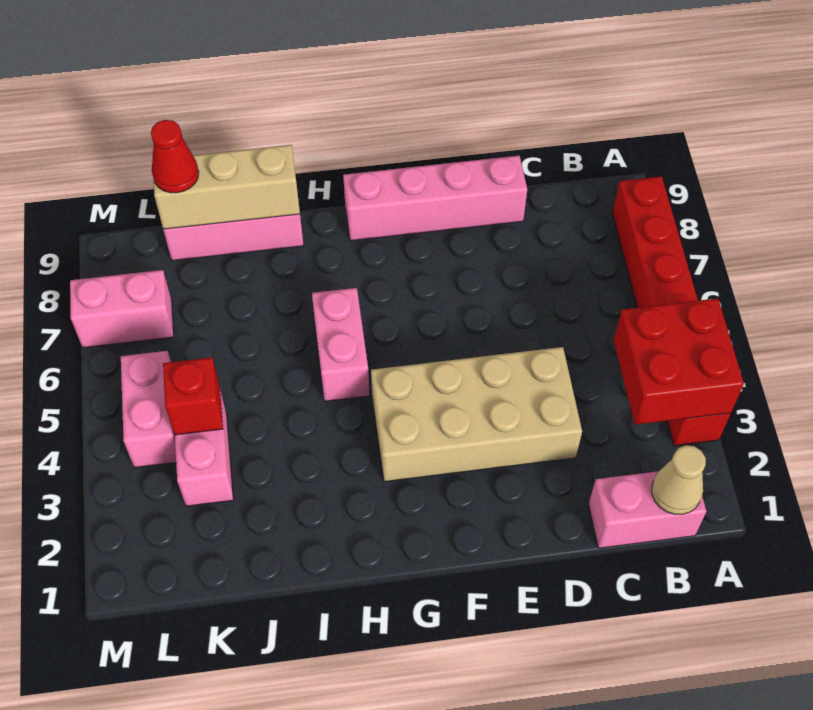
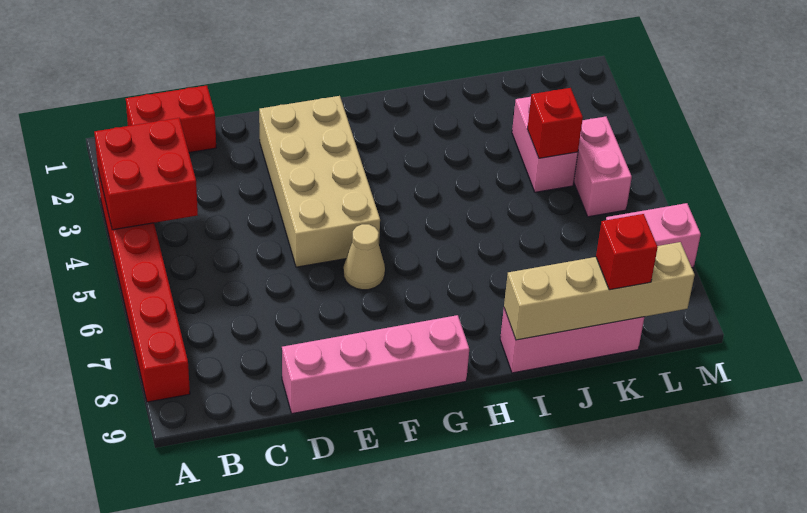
pink 1x2 brick [589,471,706,548] -> red 1x2 brick [126,86,216,153]
tan 1x1 cone [652,445,706,514] -> tan 1x1 cone moved to [343,224,385,290]
tan 2x4 brick [371,347,582,482] -> tan 2x4 brick turned to [259,96,380,267]
pink 1x2 brick [312,288,370,401] -> none
tan 1x3 brick [153,145,300,229] -> tan 1x4 brick [504,242,695,340]
red 1x1 cone [151,120,199,193] -> red 1x1 brick [596,214,658,290]

